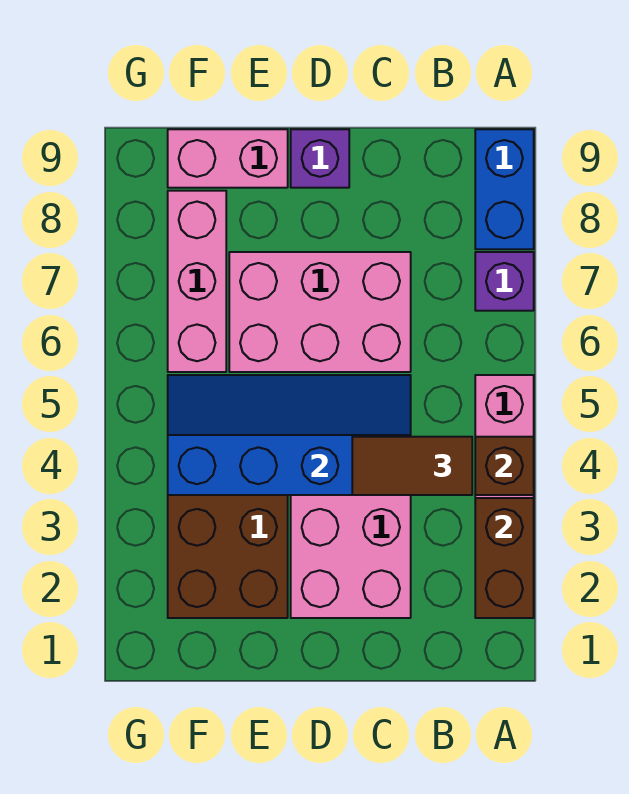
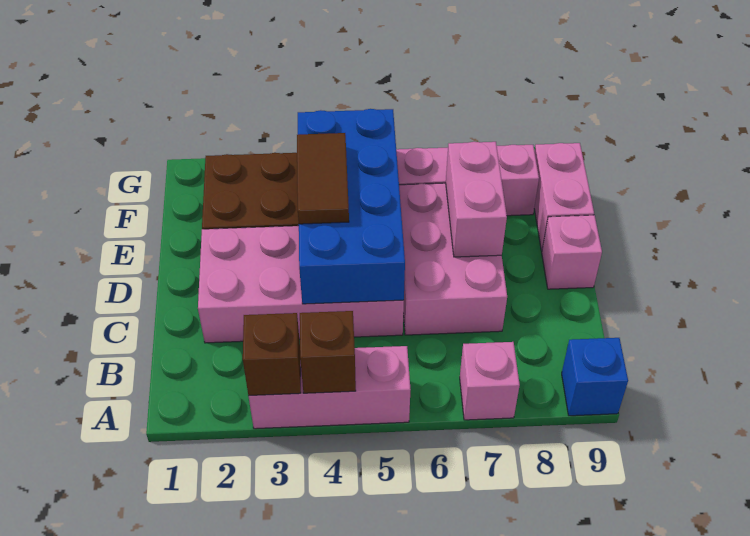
brown 1x2 brick [475,498,534,618] -> brown 1x1 brick [243,313,301,396]
purple 1x1 brick [475,252,534,311] -> pink 1x1 brick [460,342,520,420]
blue 1x2 brick [475,129,534,249] -> blue 1x1 brick [562,338,628,416]
brown 1x2 tile [352,437,472,495] -> brown 1x2 tile moved to [297,133,349,224]
blue 2x4 slope [168,375,411,495] -> blue 2x4 brick [298,109,405,304]
none -> pink 1x2 brick [446,142,507,257]
purple 1x1 brick [291,129,349,188] -> pink 1x1 brick [542,215,602,289]

